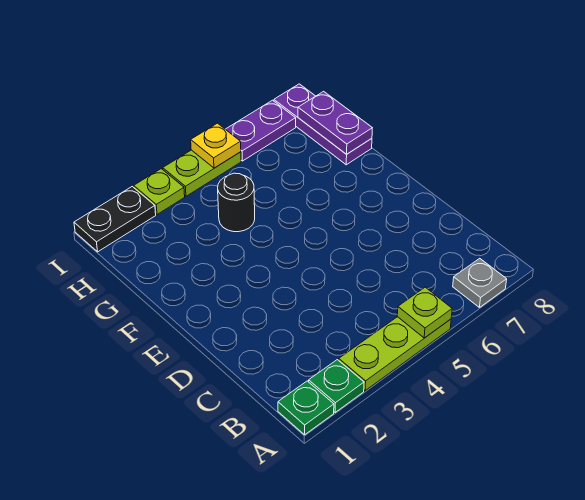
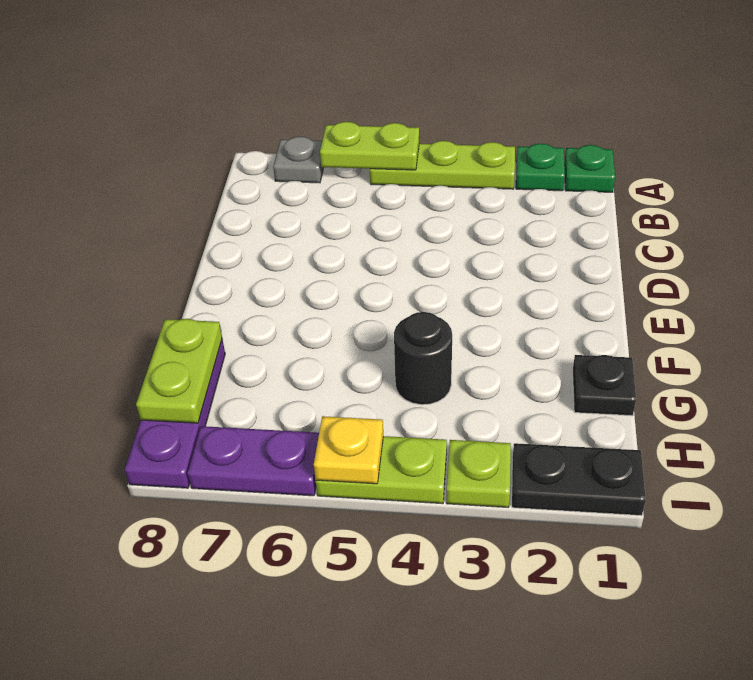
lime 1x1 plate [397,287,452,338] -> lime 1x2 plate [320,122,419,170]
none -> black 1x1 plate [573,355,636,416]
purple 1x2 plate [298,91,372,154] -> lime 1x2 plate [136,319,222,423]

